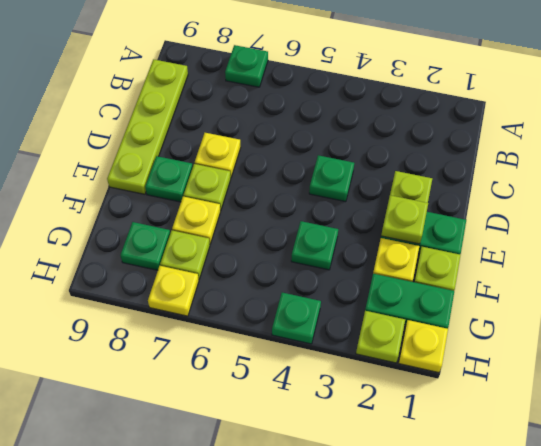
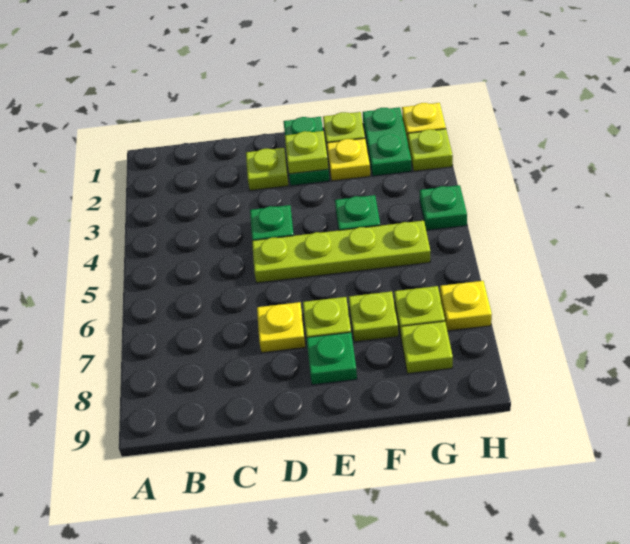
green 1x1 plate [225,45,268,87] -> none
lime 1x4 plate [107,59,188,194] -> lime 1x4 plate moved to [252,221,430,283]
yellow 1x1 plate [172,196,221,244] -> lime 1x1 plate [349,291,398,342]
green 1x1 plate [121,222,170,270] -> lime 1x1 plate [401,322,453,374]

